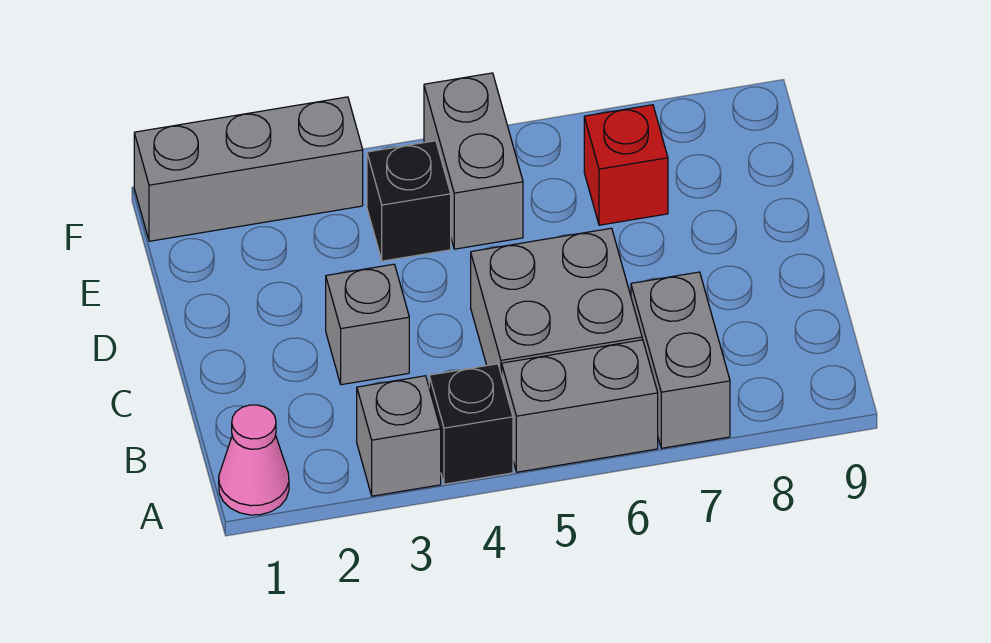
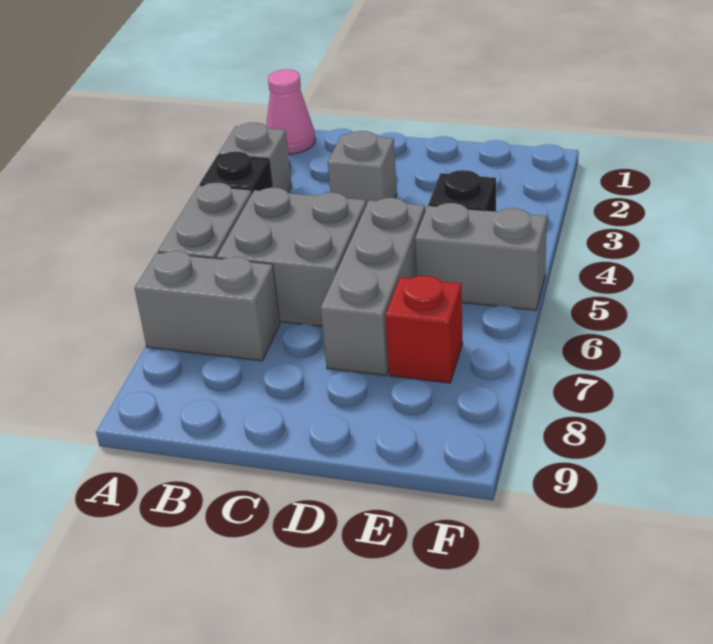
grey 1x3 brick [134,97,363,241] -> grey 1x3 brick moved to [321,198,425,375]

